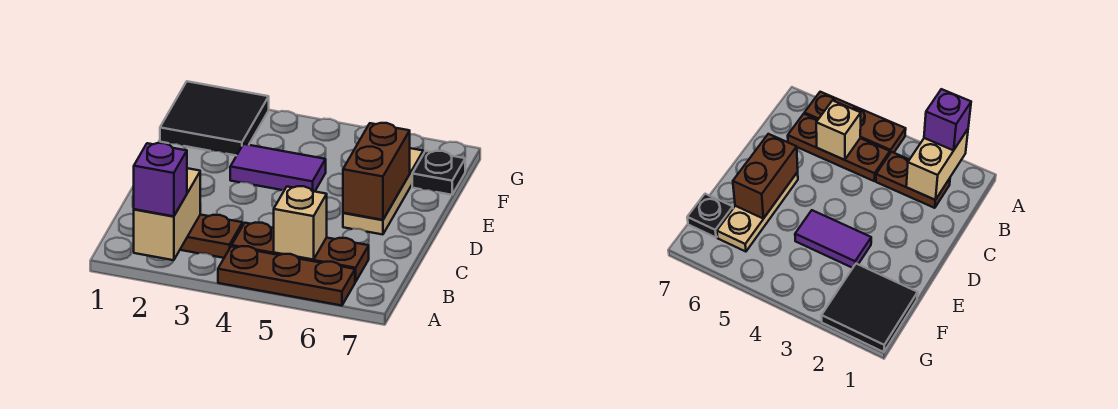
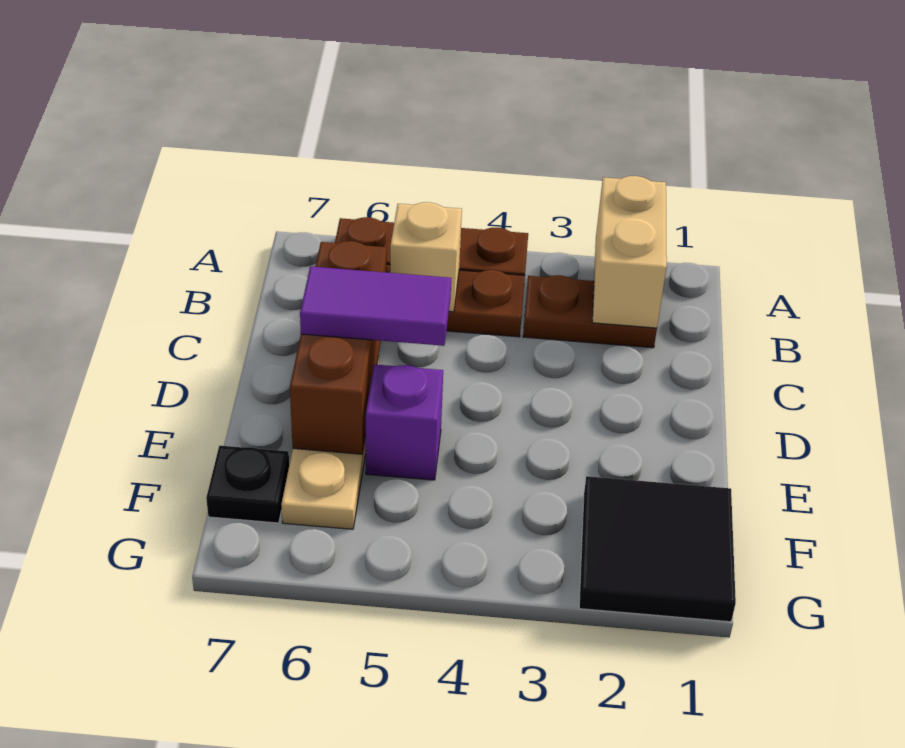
purple 1x1 brick [134,143,187,216] -> purple 1x1 brick moved to [366,364,443,480]
brown 1x2 brick [343,123,410,220] -> brown 1x3 brick [290,241,387,454]
purple 1x2 tile [230,144,326,192] -> purple 1x2 tile moved to [300,266,451,346]

